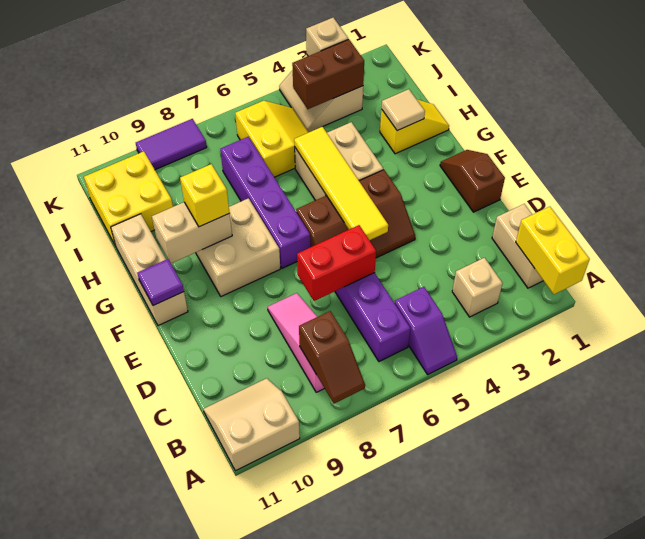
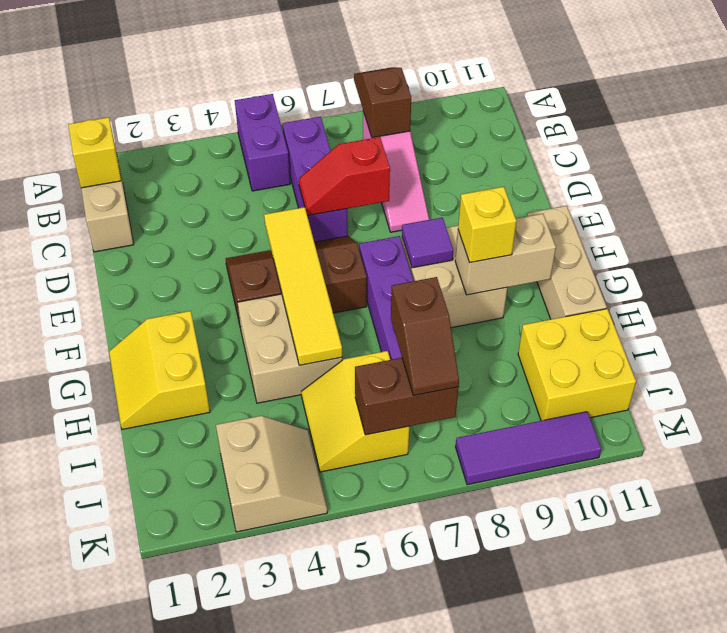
yellow 1x2 brick [516,207,590,294] -> yellow 1x1 brick [68,117,121,188]
purple 1x2 slope [395,287,457,374] -> purple 1x2 brick [235,94,290,191]
tan 2x2 slope [203,378,300,471] -> none
tan 1x1 brick [452,258,503,317] -> none
red 1x2 brick [297,225,376,301] -> red 1x2 slope [299,137,390,216]
brown 1x2 slope [440,150,505,212] -> brown 1x2 slope moved to [391,277,459,395]
purple 1x1 tile [137,259,184,306] -> purple 1x1 tile moved to [402,218,454,268]
yellow 1x2 slope [380,100,449,154] -> yellow 2x2 slope [109,311,210,429]
tan 1x1 tile [381,89,425,131] -> none
brown 1x2 brick [292,39,364,109] -> brown 1x2 brick moved to [355,358,459,435]
tan 1x1 brick [306,18,348,56] -> none
purple 1x2 tile [136,119,207,170] -> purple 1x3 tile [456,412,601,485]

